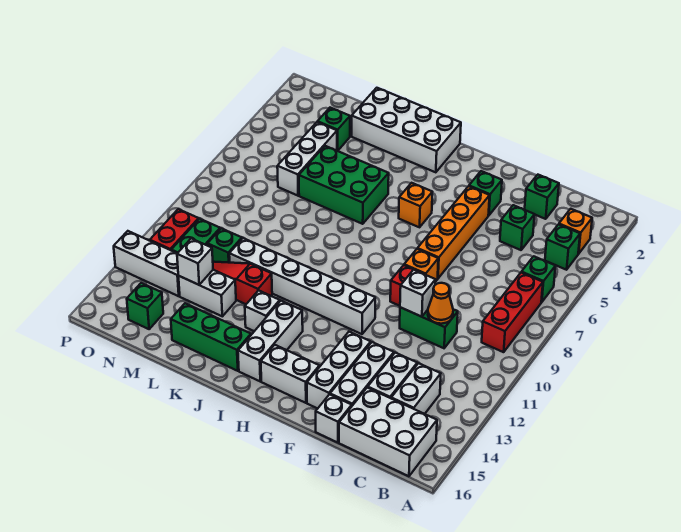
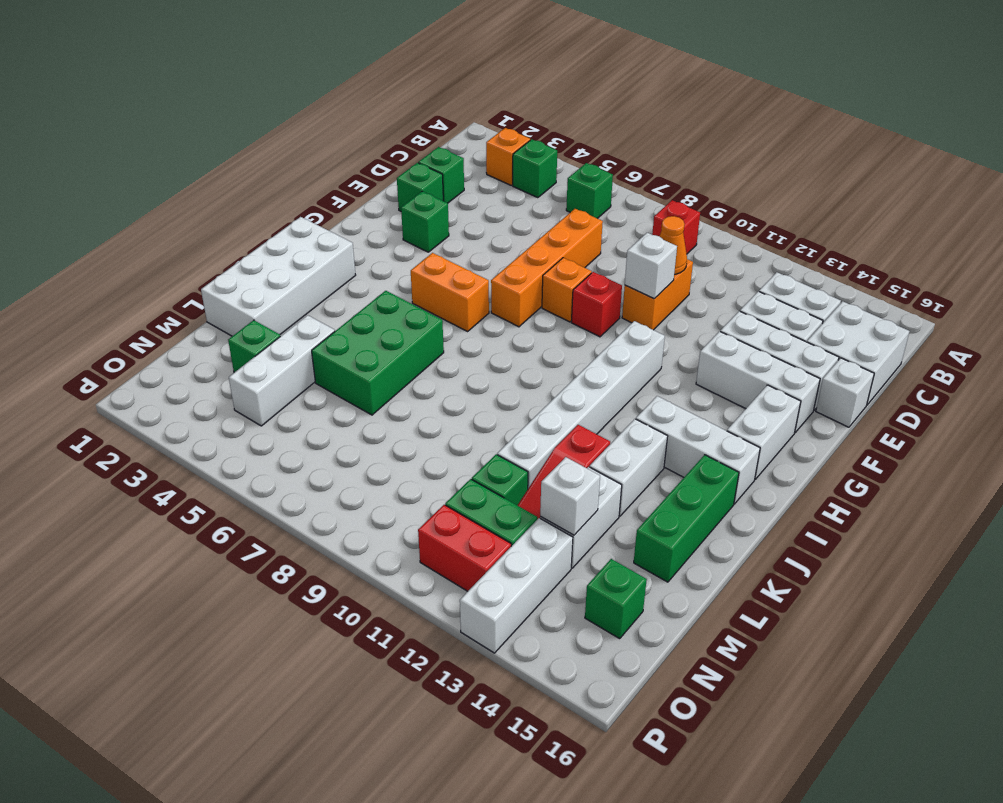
red 1x3 brick [482,272,543,352] -> red 1x1 brick [652,200,700,254]
white 2x3 brick [339,387,437,476] -> white 2x2 brick [807,301,909,405]
green 1x1 brick [500,205,535,250] -> green 1x1 brick moved to [397,163,443,211]
green 1x2 brick [400,307,458,348] -> orange 1x2 brick [622,259,693,330]
orange 1x4 brick [417,186,490,278] -> orange 1x4 brick turned to [491,209,603,327]
orange 1x1 brick [399,183,432,227] -> orange 1x2 brick [411,253,489,331]
white 1x1 brick [245,290,280,331] -> white 1x2 brick [590,419,668,516]
white 1x3 brick [277,122,337,196] -> white 1x3 brick turned to [229,315,335,426]

